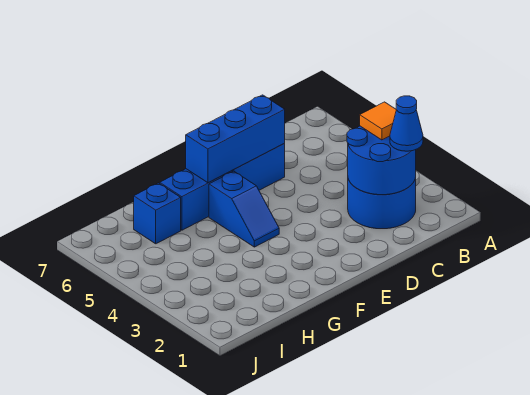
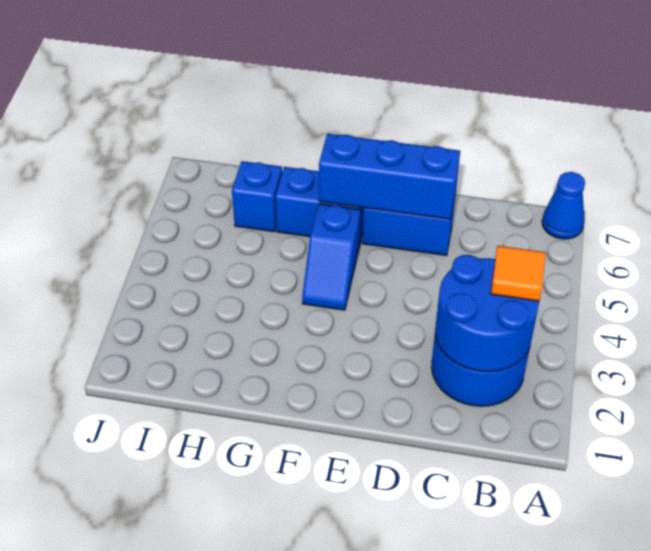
blue 1x1 cone [390,96,423,151] -> blue 1x1 cone moved to [542,172,585,239]

